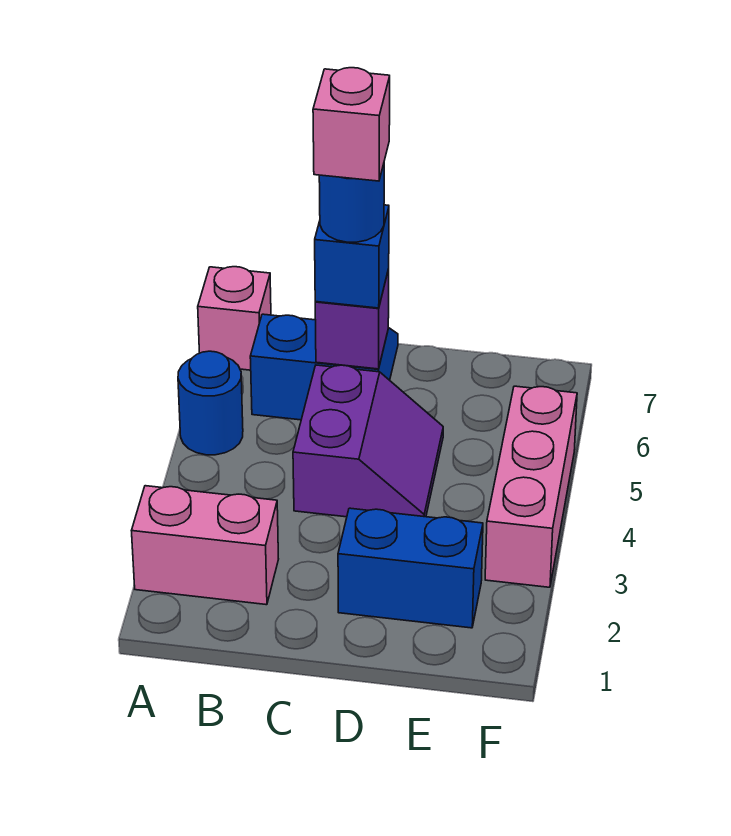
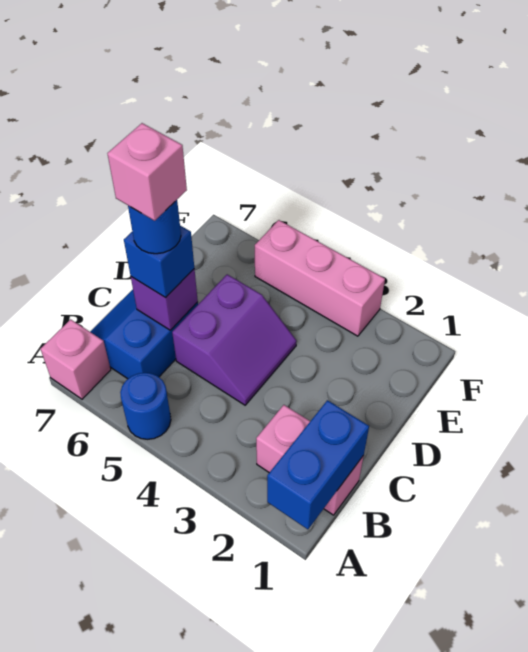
pink 1x2 brick [132,486,278,605] -> pink 1x2 brick turned to [256,405,364,515]
purple 2x2 slope [293,365,443,517] -> purple 2x2 slope turned to [172,274,297,405]
blue 1x2 brick [338,508,483,628] -> blue 1x2 brick moved to [267,400,369,529]

